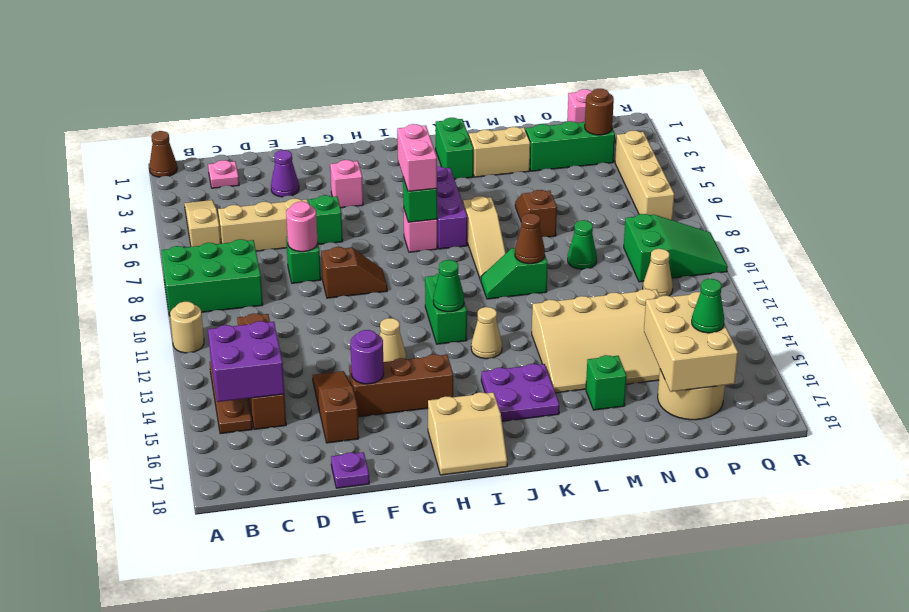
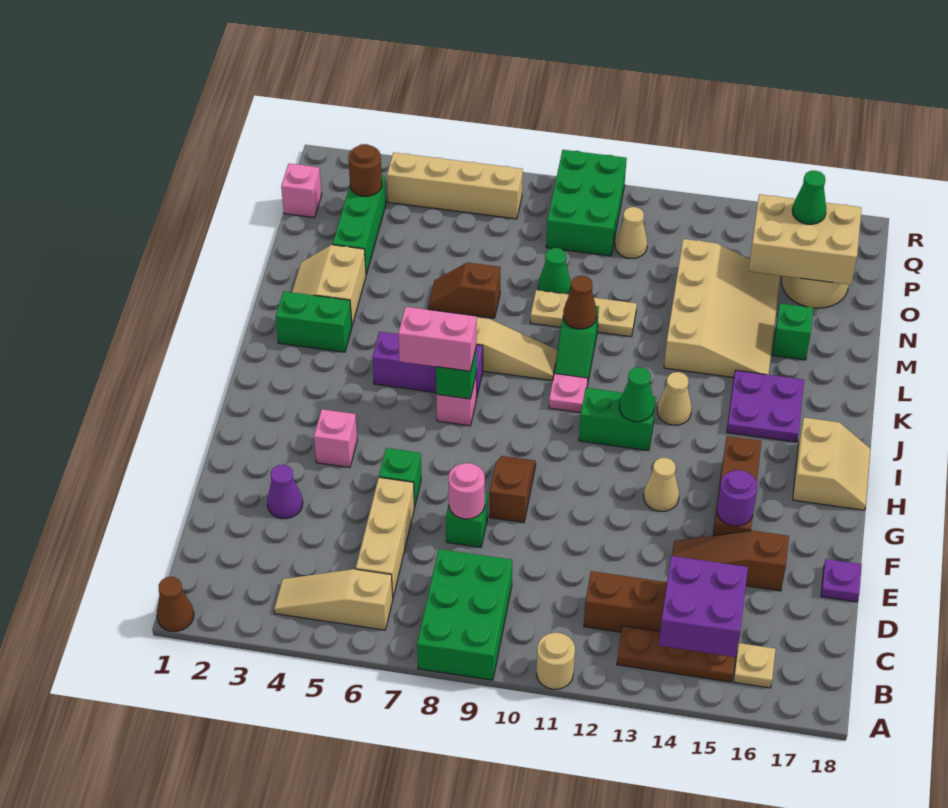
none -> tan 1x1 plate [733,643,776,688]
pink 1x1 plate [208,160,239,188] -> pink 1x1 plate moved to [549,374,588,412]
none -> tan 1x3 plate [530,290,637,337]
green 2x3 slope [624,214,728,282] -> green 2x3 brick [546,150,627,256]

